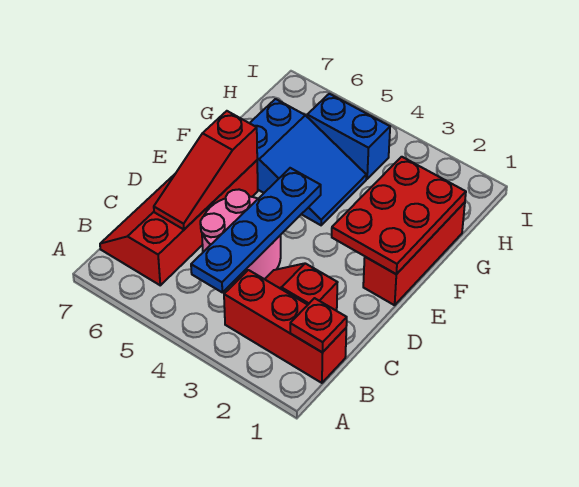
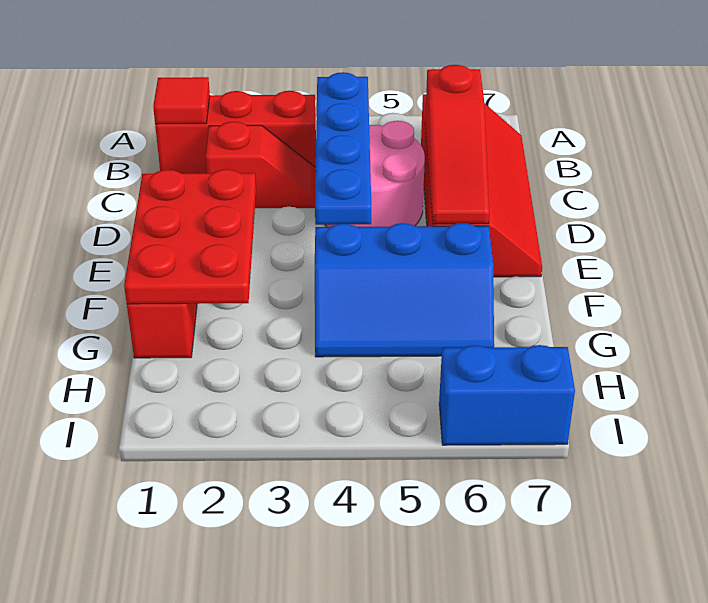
red 1x1 plate [290,298,347,352] -> red 1x1 tile [153,77,210,124]
red 1x3 slope [154,111,257,229] -> red 1x3 slope turned to [425,65,489,224]
blue 2x3 slope [250,99,366,225] -> blue 2x3 slope turned to [315,223,494,357]
blue 1x2 brick [307,94,390,179] -> blue 1x2 brick moved to [439,345,575,445]

